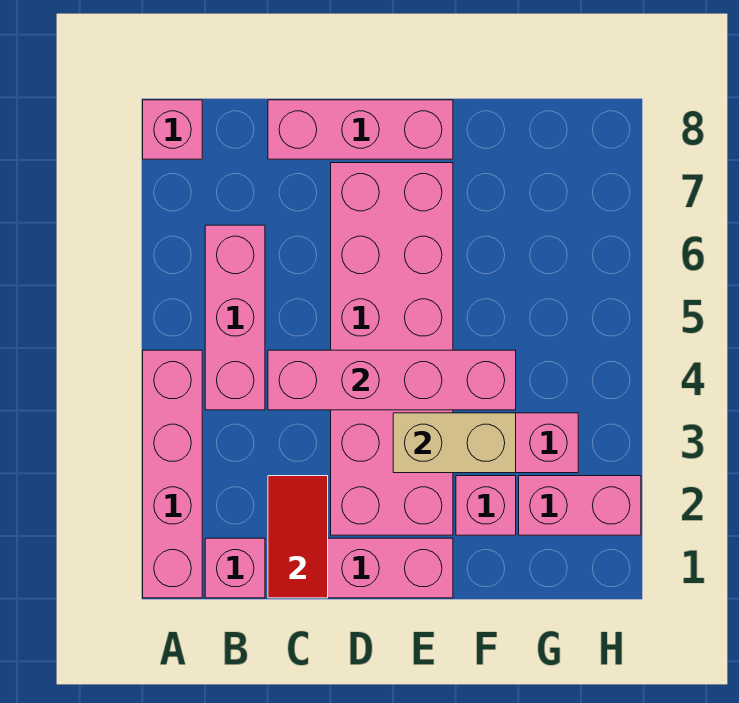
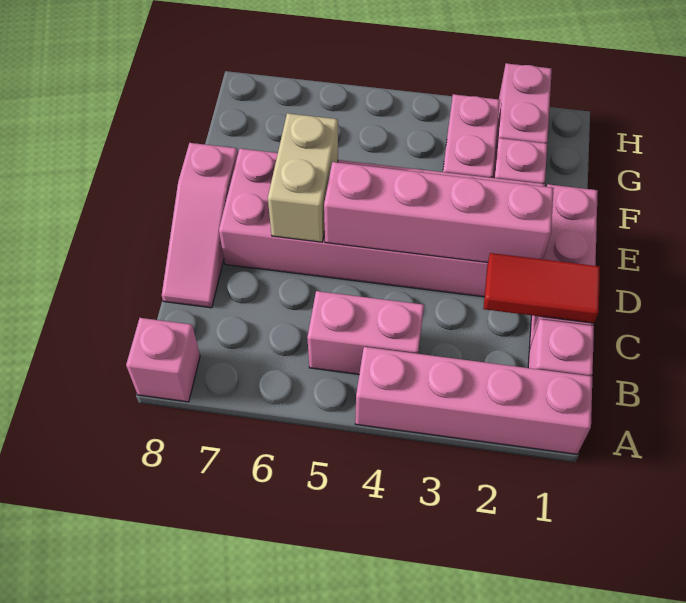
pink 1x3 brick [205,225,265,410] -> pink 1x2 brick [307,291,424,374]
pink 1x4 brick [268,350,516,410] -> pink 1x4 brick turned to [324,162,554,263]
pink 1x3 brick [268,100,453,159] -> pink 1x3 slope [162,143,238,308]
tan 1x2 brick [393,413,516,473] -> tan 1x2 brick moved to [268,113,338,242]

